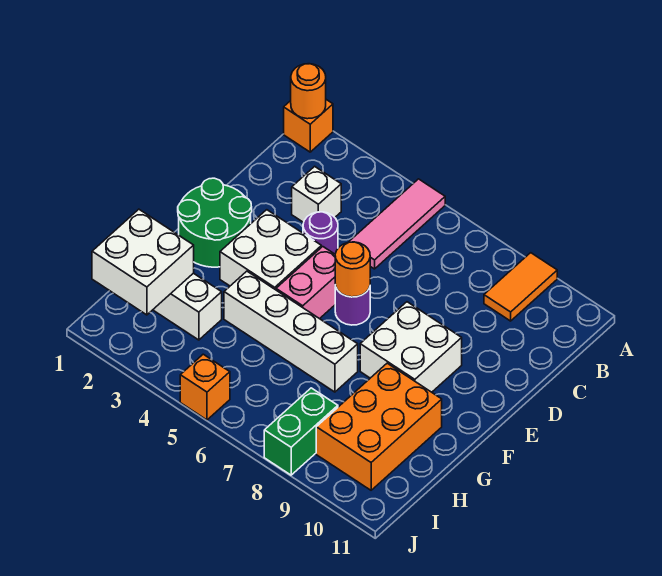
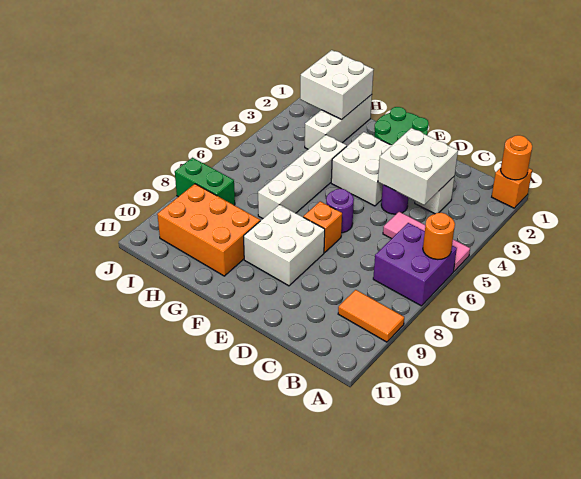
none -> purple 2x2 brick [373,223,457,306]
none -> white 2x2 brick [378,128,458,205]
pink 1x2 brick [276,247,335,319] -> none
orange 1x1 round brick [335,242,370,297] -> orange 1x1 round brick moved to [423,213,455,260]
orange 1x1 brick [180,354,230,420] -> orange 1x1 brick moved to [303,201,342,252]

